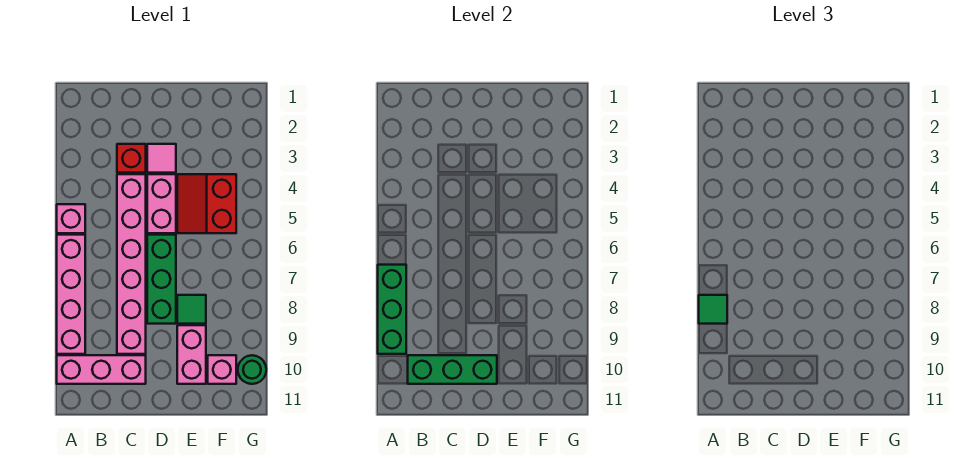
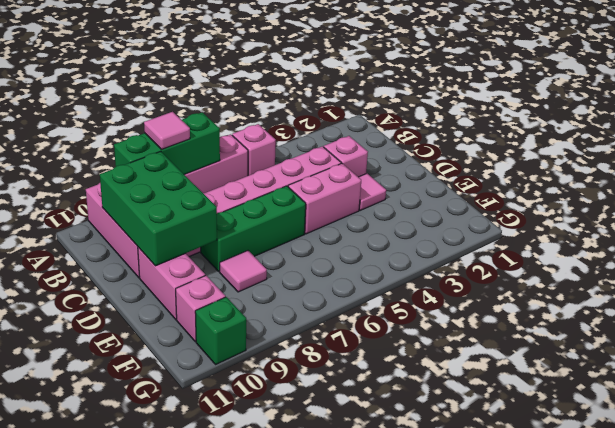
green 1x1 tile [699,295,727,324] -> pink 1x1 tile [144,112,190,149]
green 1x3 brick [408,355,497,384] -> green 2x3 brick [100,151,217,266]
red 1x1 brick [117,144,146,173] -> pink 1x1 brick [324,136,368,177]
red 2x2 slope [177,174,236,233] -> none
green 1x1 tile [177,295,206,324] -> pink 1x1 tile [220,251,267,292]
pink 1x2 brick [177,325,206,384] -> pink 1x2 brick turned to [138,247,205,320]
green 1x1 round brick [238,355,266,384] -> green 1x1 brick [195,297,246,365]

